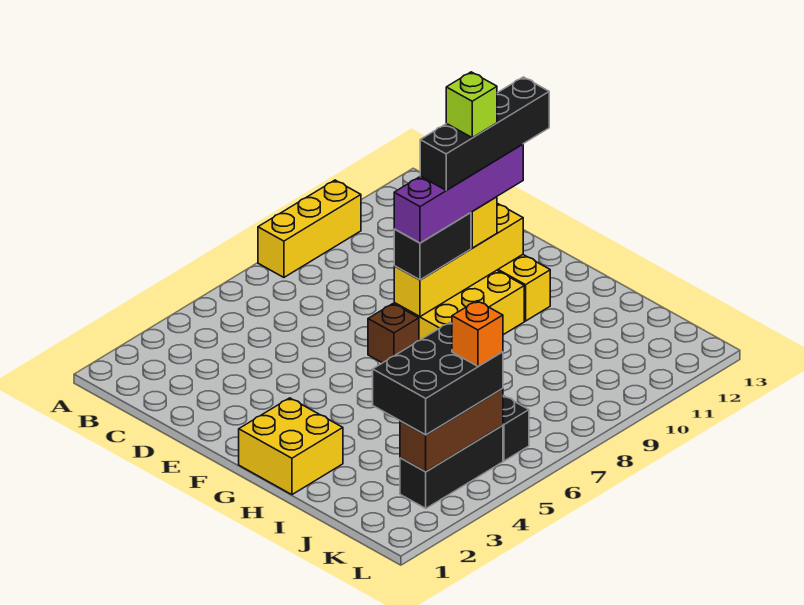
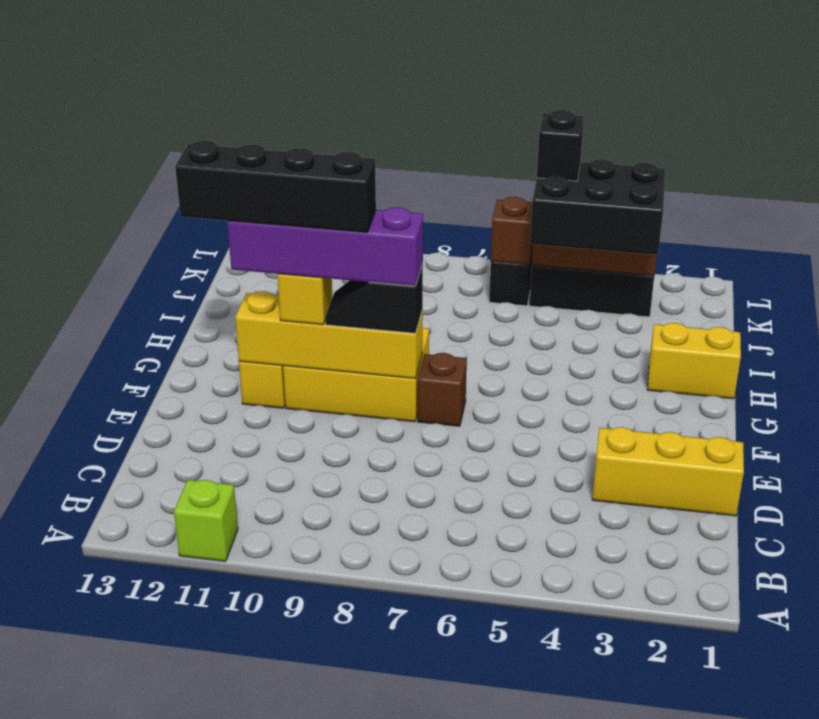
yellow 1x3 brick [258,180,361,277] -> yellow 1x3 brick moved to [592,427,744,516]
black 1x2 brick [394,213,471,280] -> black 1x2 slope [325,263,423,333]
lime 1x1 brick [446,72,497,138] -> lime 1x1 brick moved to [174,480,238,561]
yellow 2x2 brick [239,398,343,495] -> yellow 1x2 brick [647,323,741,399]
orange 1x1 brick [452,301,503,366] -> black 1x1 brick [537,110,584,181]
none -> brown 1x1 brick [491,197,533,265]

